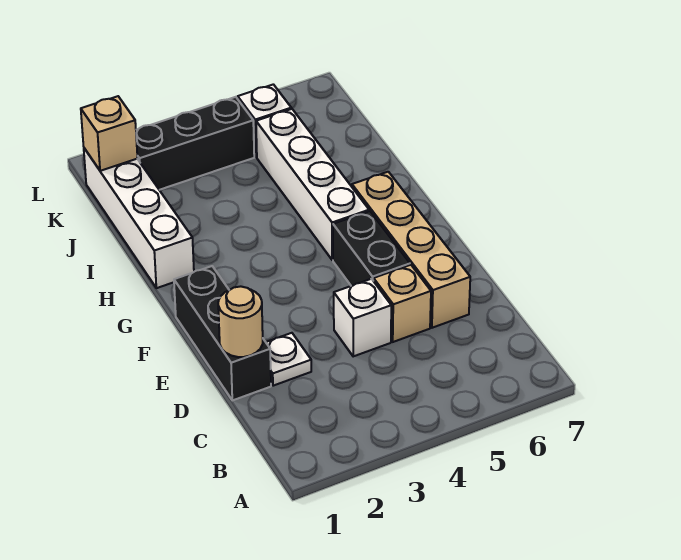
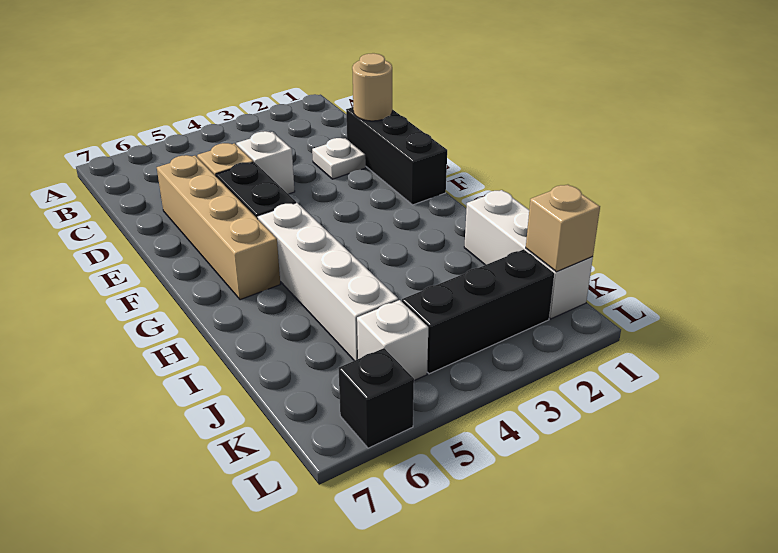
white 1x4 brick [84,148,194,288] -> white 1x3 brick [464,190,593,319]
none -> black 1x1 brick [338,348,414,448]

